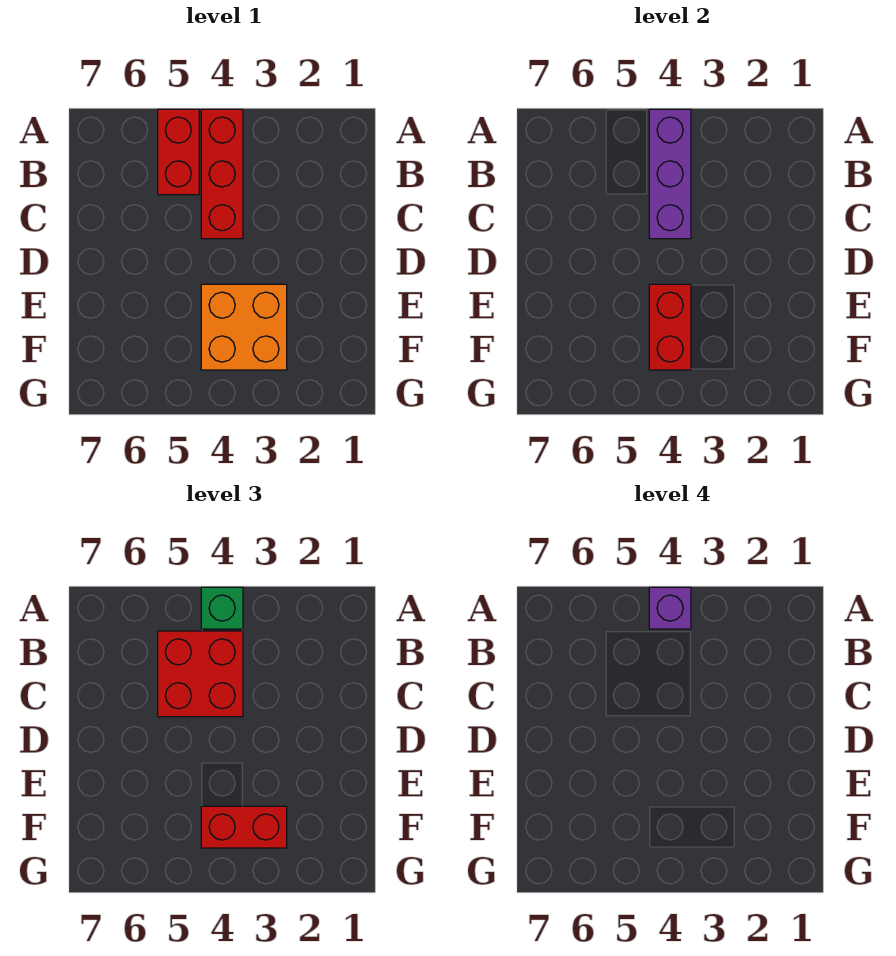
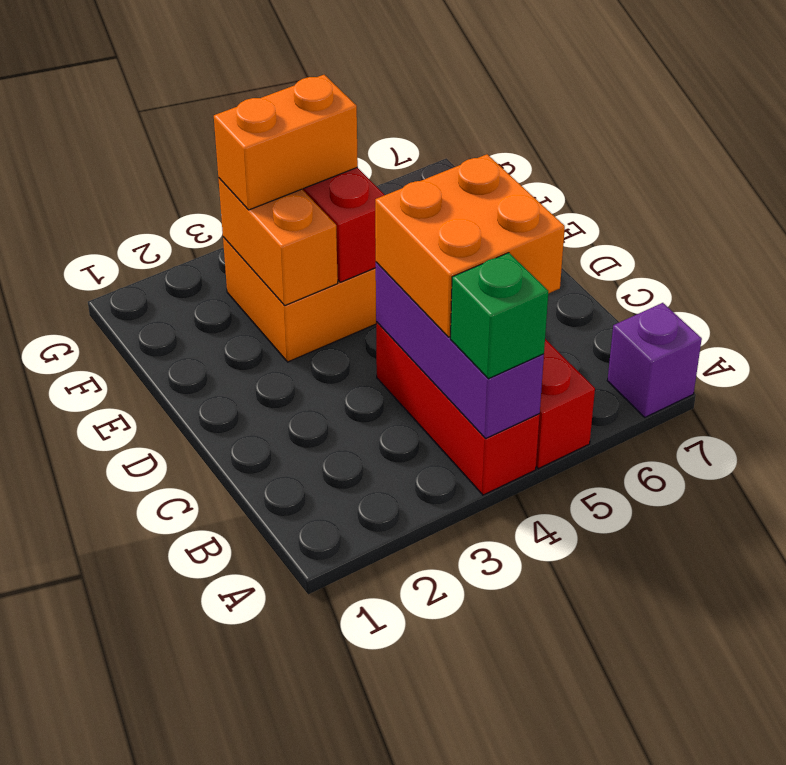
purple 1x1 brick [649,587,691,629] -> purple 1x1 brick moved to [607,303,702,417]
red 2x2 brick [158,631,243,717] -> orange 2x2 brick [375,154,565,337]
none -> orange 1x2 brick [218,178,338,306]
red 1x2 brick [201,806,287,848] -> orange 1x2 brick [214,75,358,210]

